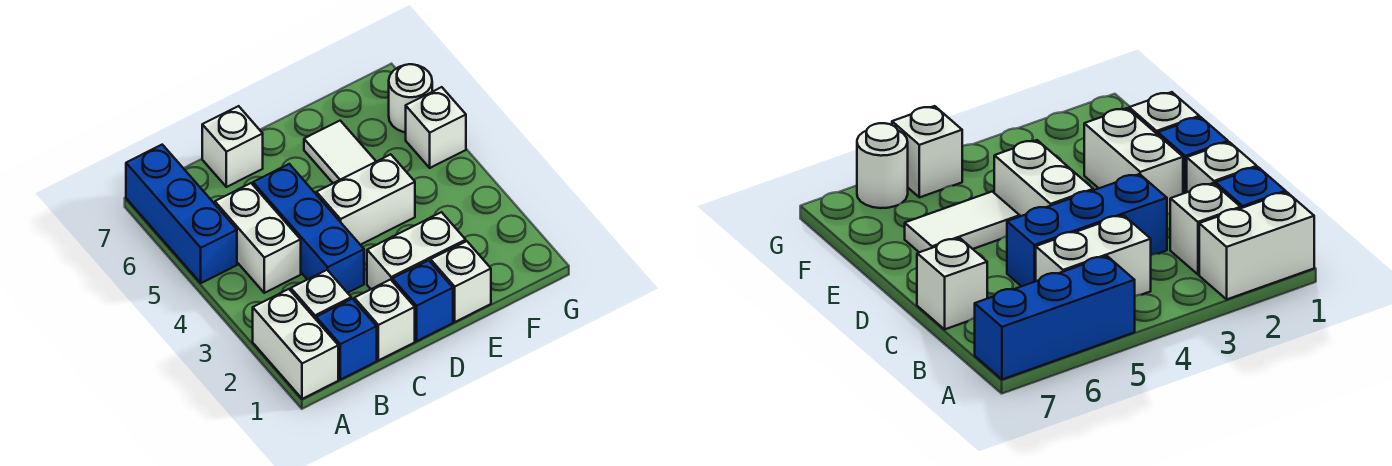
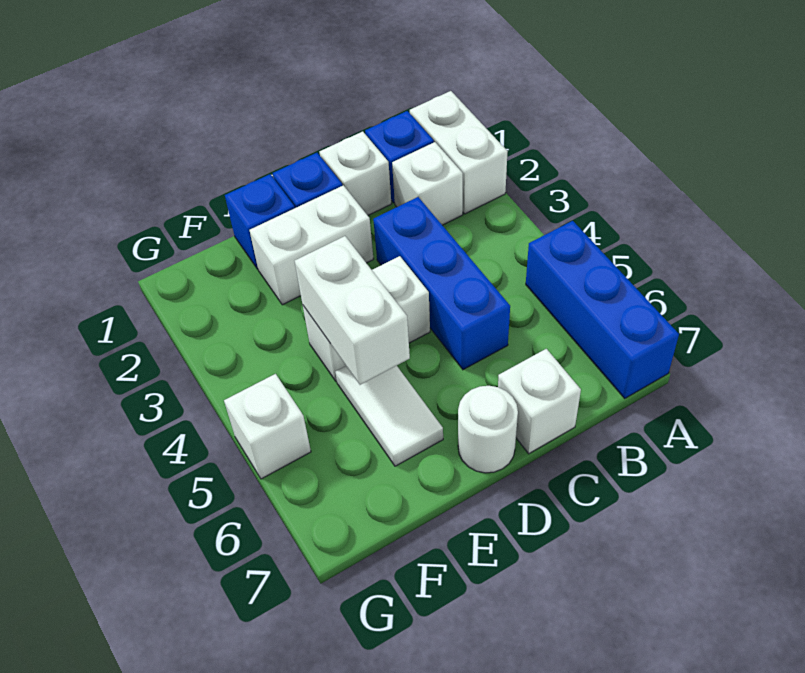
white 1x2 brick [215,183,301,293] -> white 1x2 brick moved to [295,236,410,385]
white 1x1 brick [431,241,491,322] -> blue 1x1 brick [225,174,295,269]
white 1x1 round brick [389,64,432,132] -> white 1x1 round brick moved to [458,386,518,473]

